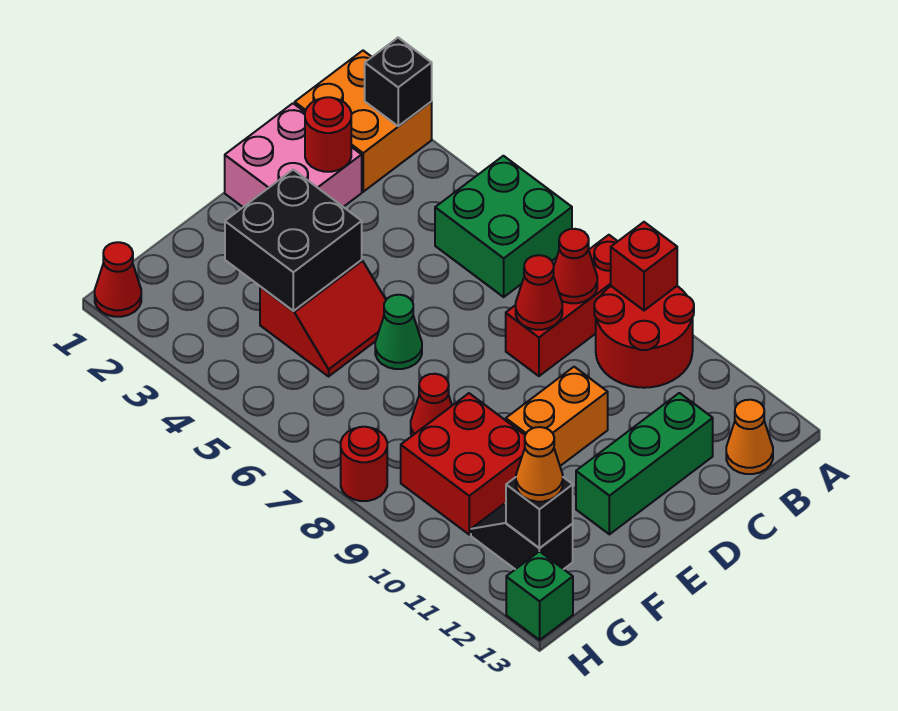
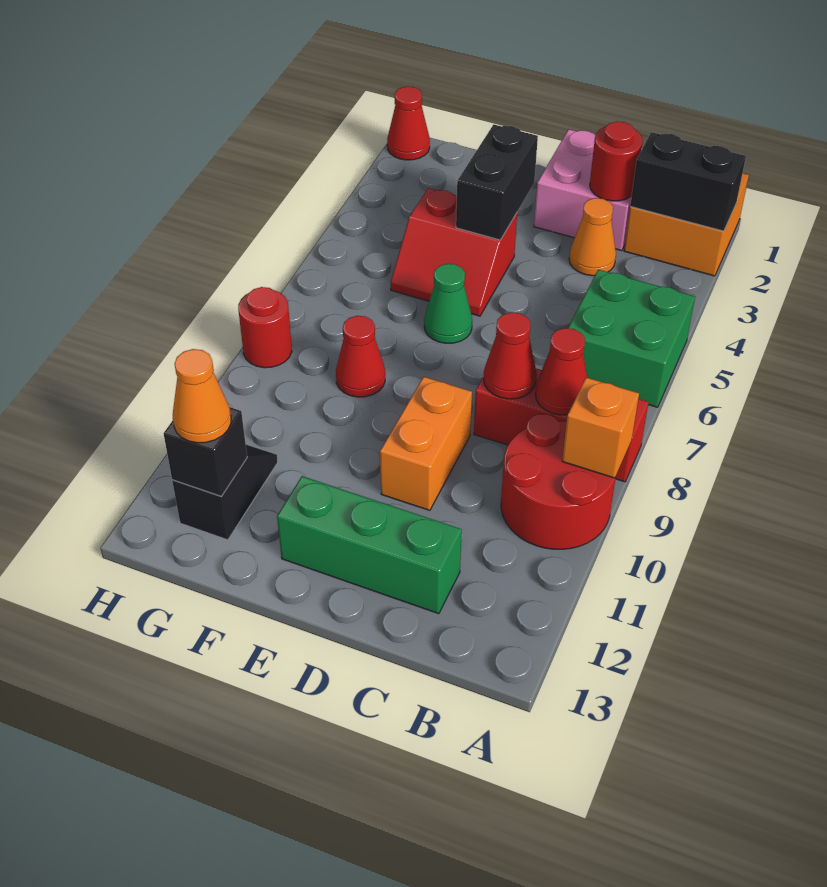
black 1x1 brick [365,38,432,126] -> black 1x2 brick [630,132,746,231]
red 1x1 brick [611,222,677,310] -> orange 1x1 brick [562,377,639,478]
orange 1x1 cone [726,400,773,474] -> orange 1x1 cone moved to [569,198,616,276]
orange 1x2 brick [506,367,608,466] -> orange 1x2 brick turned to [380,377,472,510]
black 2x2 brick [225,170,362,311] -> black 1x2 brick [456,125,538,240]
red 2x2 brick [401,393,525,534] -> none
green 1x1 brick [506,551,573,640] -> none

